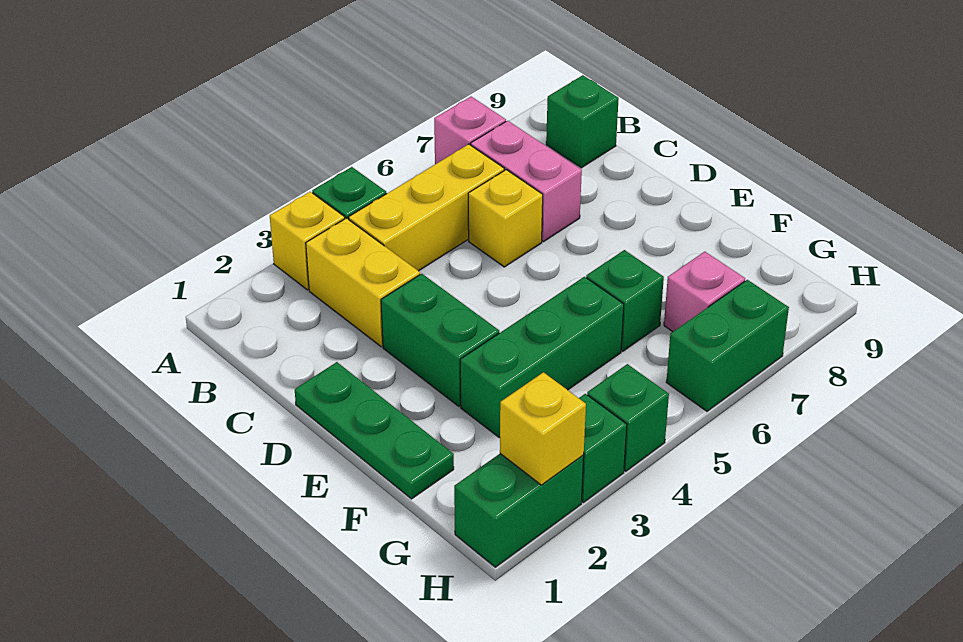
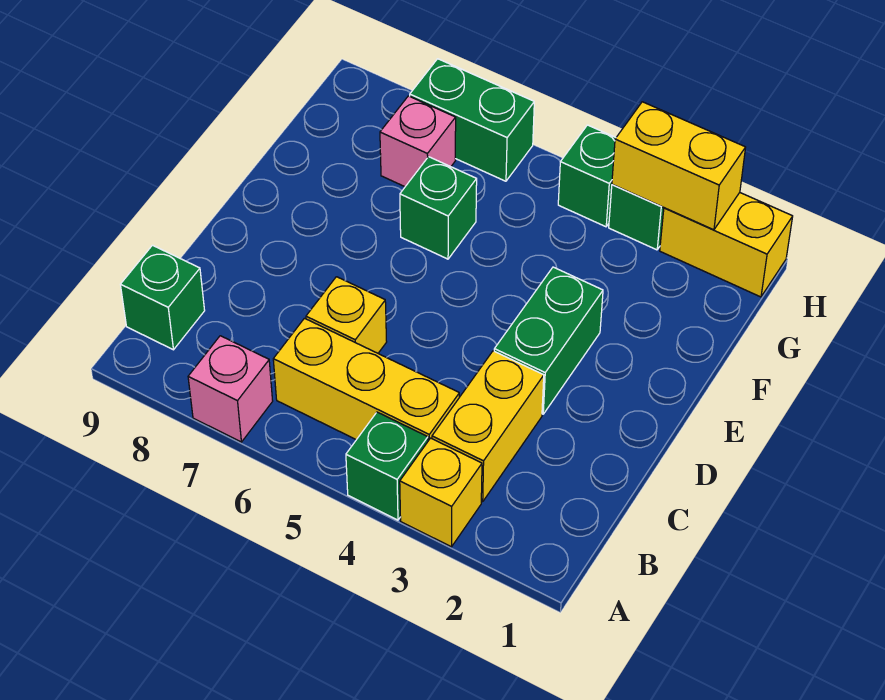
pink 1x2 brick [471,121,582,242] -> none
green 1x3 plate [295,362,454,499] -> none
green 1x3 brick [460,277,624,437] -> none
green 1x2 brick [454,454,584,567] -> yellow 1x2 brick [660,193,793,297]
yellow 1x1 brick [500,372,586,485] -> yellow 1x2 brick [612,102,746,230]

